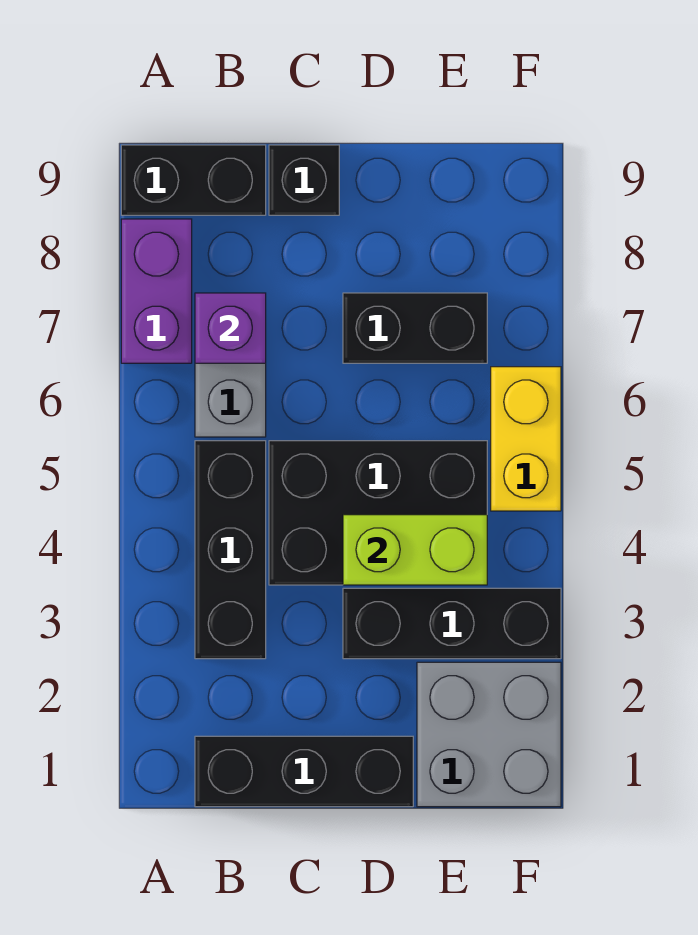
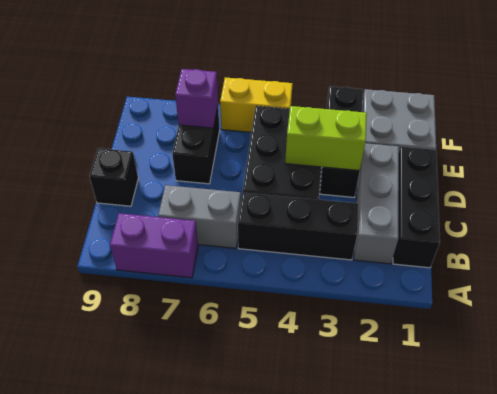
black 1x2 brick [121,145,266,215] -> none
none -> grey 1x3 brick [354,143,399,264]
purple 1x1 brick [195,293,266,363] -> purple 1x1 brick moved to [175,69,218,128]
lime 1x2 brick [343,515,487,585] -> lime 1x2 brick turned to [285,106,367,171]

